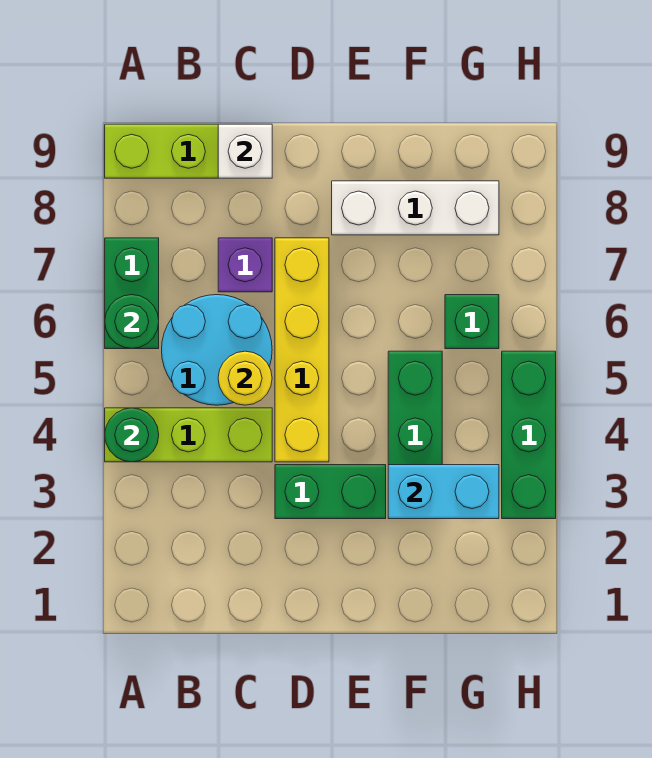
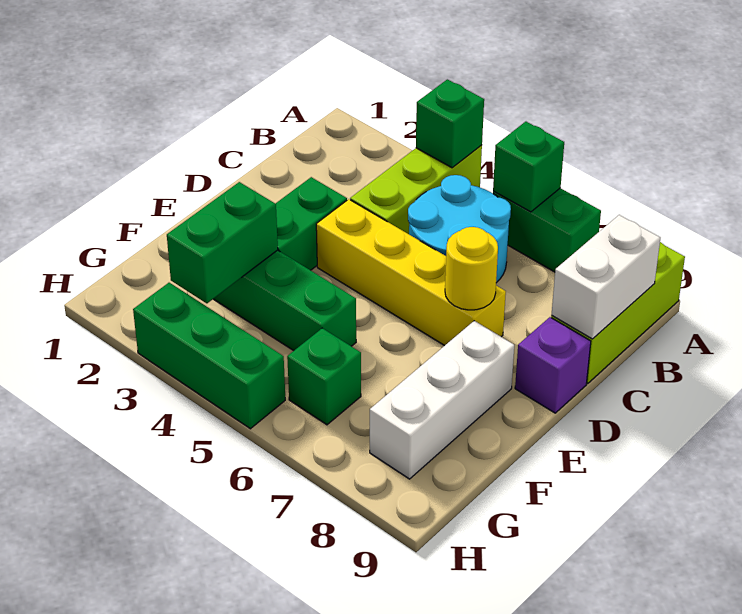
green 1x1 round brick [105,408,159,462] -> green 1x1 brick [416,79,484,168]
green 1x1 round brick [105,295,159,349] -> green 1x1 brick [493,122,564,212]
yellow 1x1 round brick [218,351,272,405] -> yellow 1x1 round brick moved to [445,227,498,310]
purple 1x1 brick [218,238,272,292] -> purple 1x1 brick moved to [515,317,591,413]
white 1x1 brick [218,124,272,178] -> white 1x2 brick [552,215,660,339]
cyan 1x2 brick [388,465,499,519] -> green 1x2 brick [167,182,278,303]

